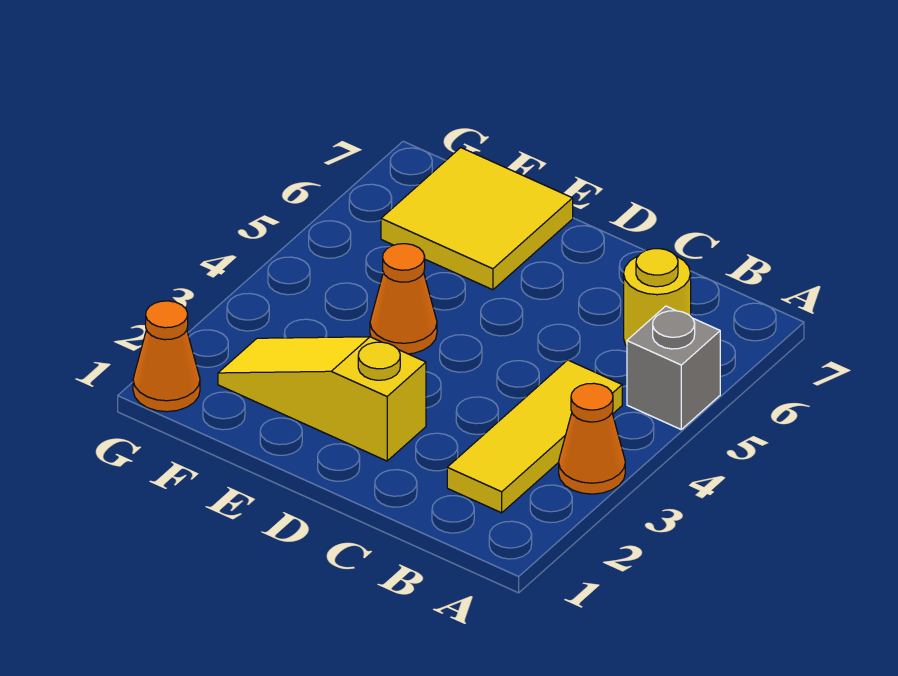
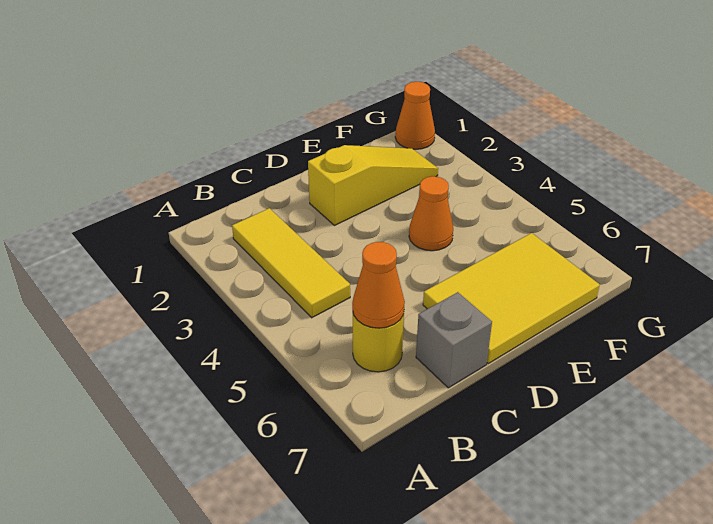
orange 1x1 cone [559,383,625,494] -> orange 1x1 cone moved to [352,242,405,328]
grey 1x1 brick [627,306,720,429] -> grey 1x1 brick moved to [416,292,492,388]
yellow 2x2 tile [381,148,573,290] -> yellow 2x3 tile [423,233,600,364]

